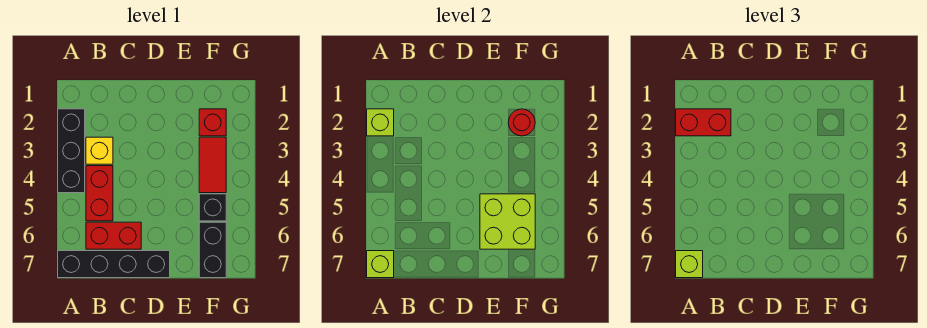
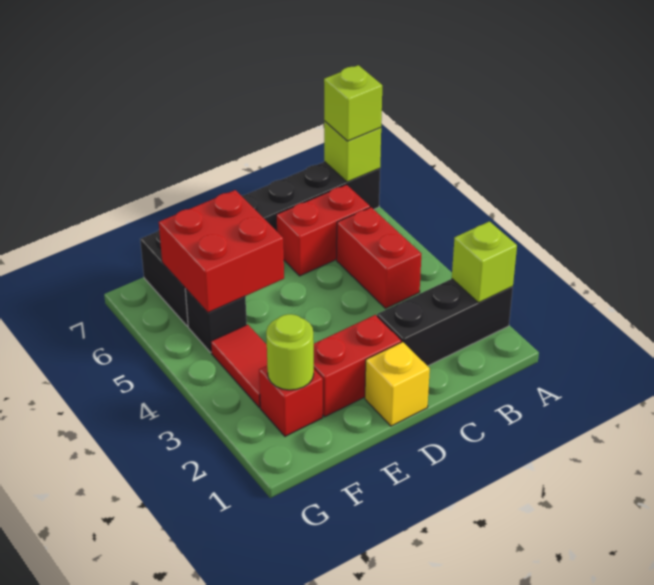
black 1x3 brick [58,109,85,193] -> black 1x3 brick turned to [377,279,513,366]
red 1x2 brick [676,109,731,136] -> red 1x2 brick moved to [314,315,401,417]
yellow 1x1 brick [86,137,113,164] -> yellow 1x1 brick moved to [365,342,430,426]
lime 2x2 brick [480,194,535,249] -> red 2x2 brick [159,190,284,313]
red 1x1 round brick [508,109,535,136] -> lime 1x1 round brick [266,314,314,390]

